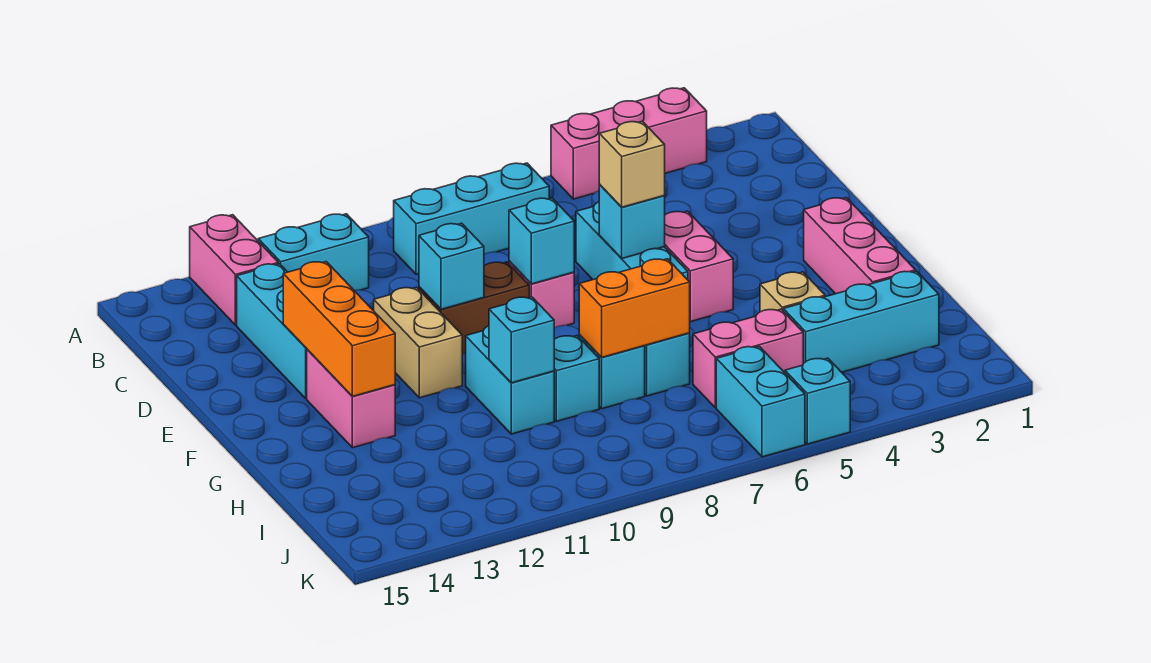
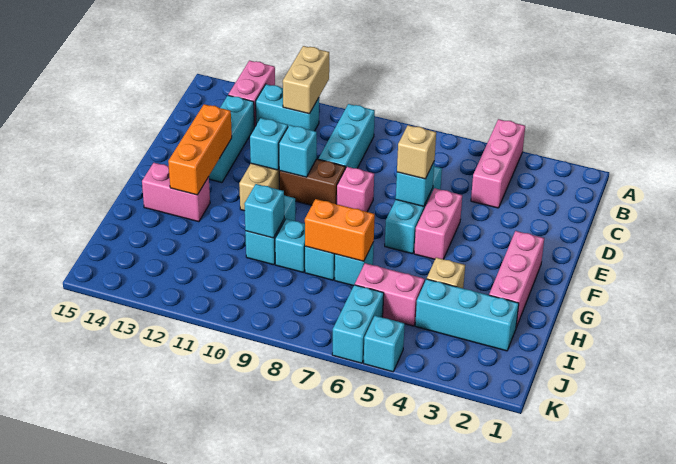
pink 1x3 brick [551,88,707,199] -> pink 1x3 brick turned to [471,119,525,208]
none -> tan 1x2 brick [283,46,329,114]
cyan 1x3 brick [394,163,549,274] -> cyan 1x3 brick turned to [319,104,375,169]
cyan 1x1 brick [509,198,574,284] -> cyan 1x1 brick moved to [250,118,288,170]
pink 1x2 brick [307,350,395,448] -> pink 1x2 brick turned to [142,163,210,222]

